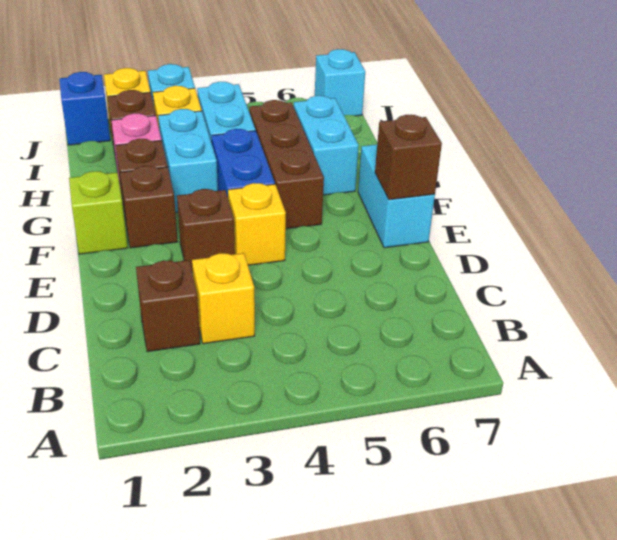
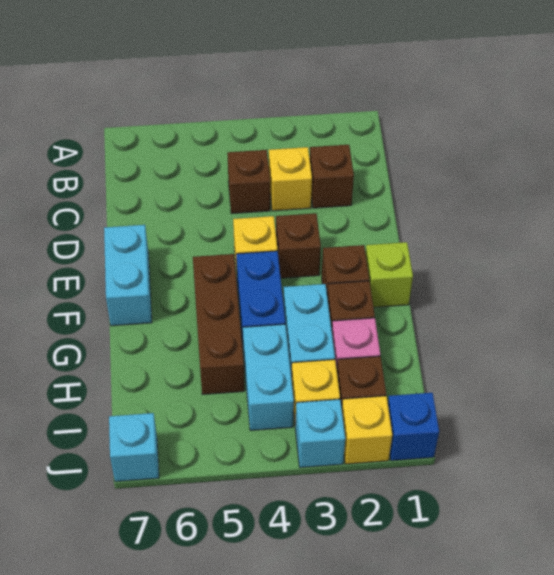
brown 1x1 brick [375,115,442,200] -> brown 1x1 brick moved to [227,150,270,214]
cyan 1x2 brick [294,96,359,195] -> none

